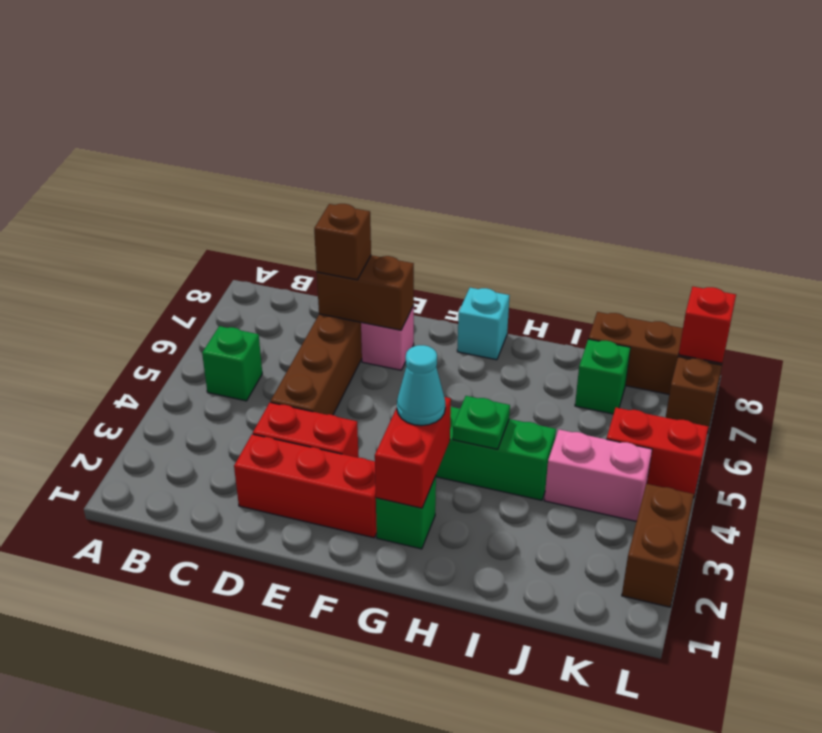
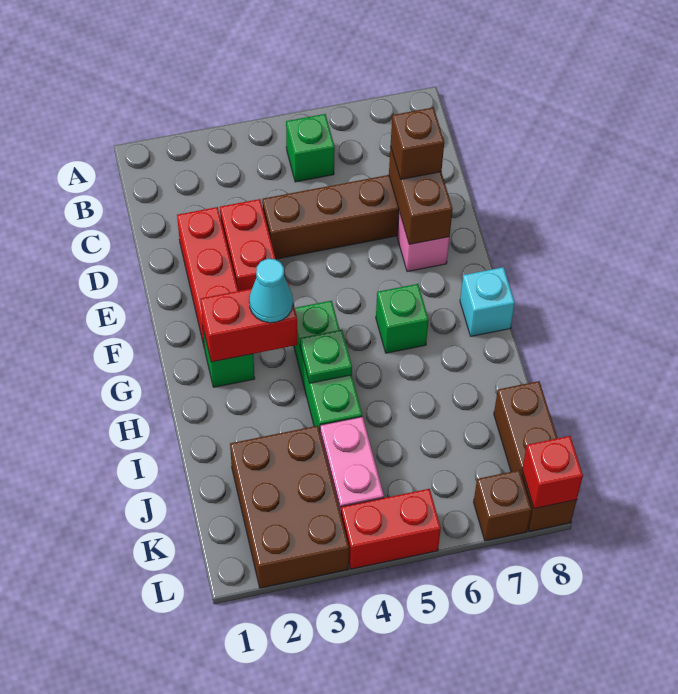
green 1x1 brick [575,339,630,414] -> green 1x1 brick moved to [376,284,429,353]
red 1x2 brick [607,408,708,498] -> red 1x2 brick turned to [341,489,441,569]
brown 1x2 brick [622,484,694,607] -> brown 2x3 brick [230,426,349,588]

